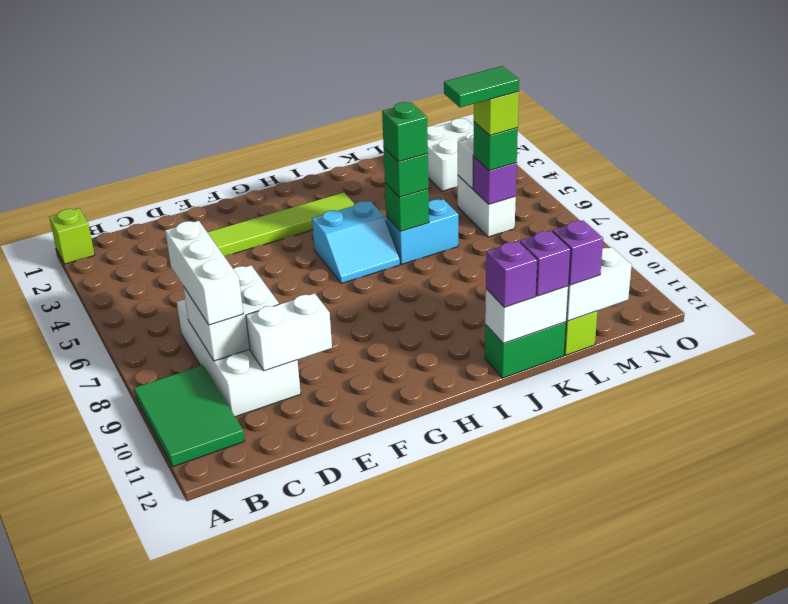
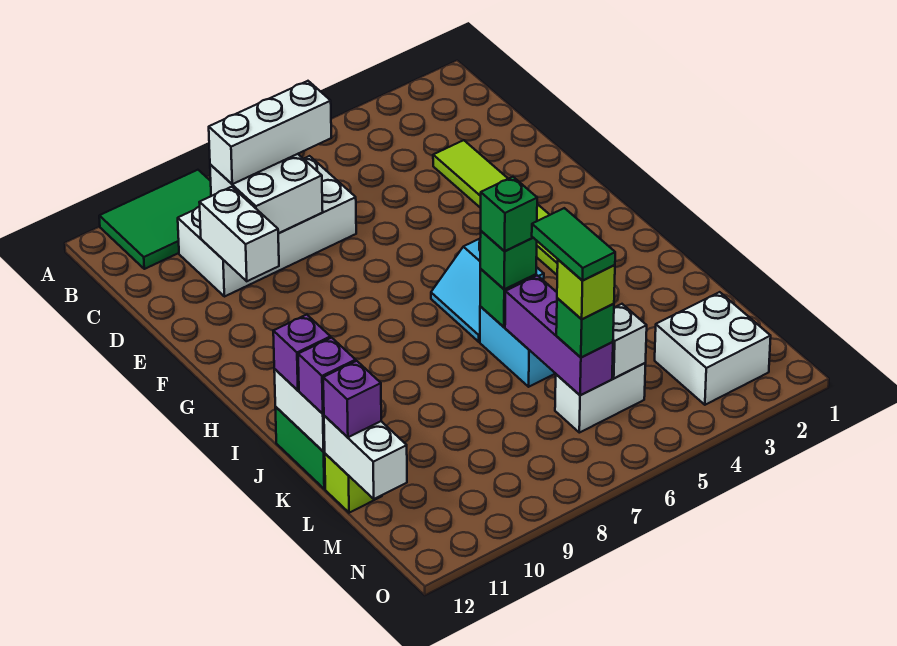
lime 1x1 brick [49,209,95,264] -> none
purple 1x1 brick [473,157,517,204] -> purple 1x3 brick [505,275,613,395]

